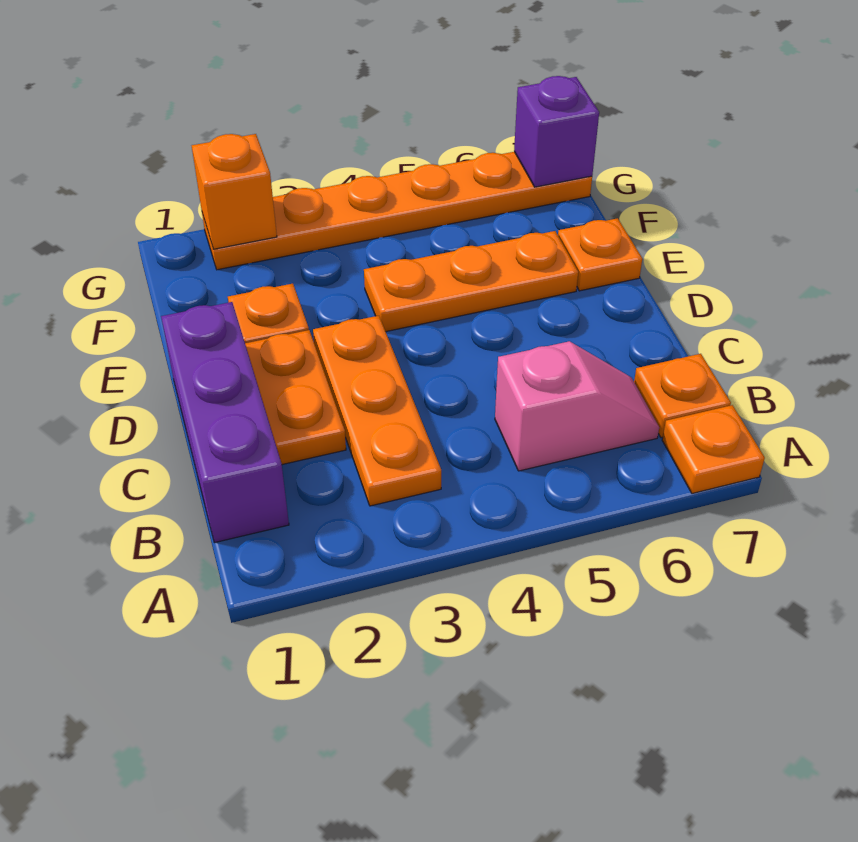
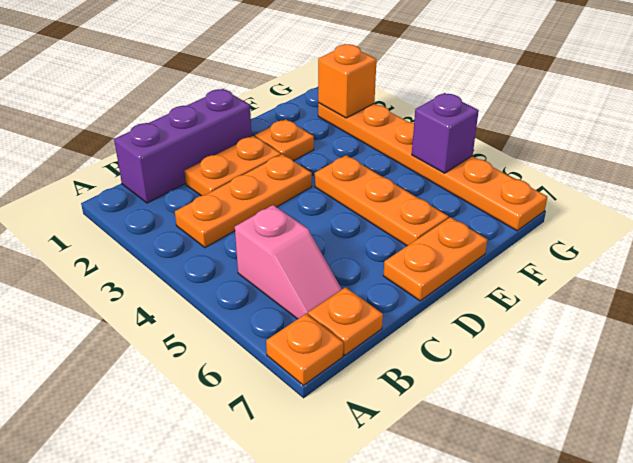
orange 1x1 plate [558,218,642,291] -> orange 1x2 plate [383,217,487,301]
purple 1x1 brick [514,76,599,187] -> purple 1x1 brick moved to [412,93,479,173]

